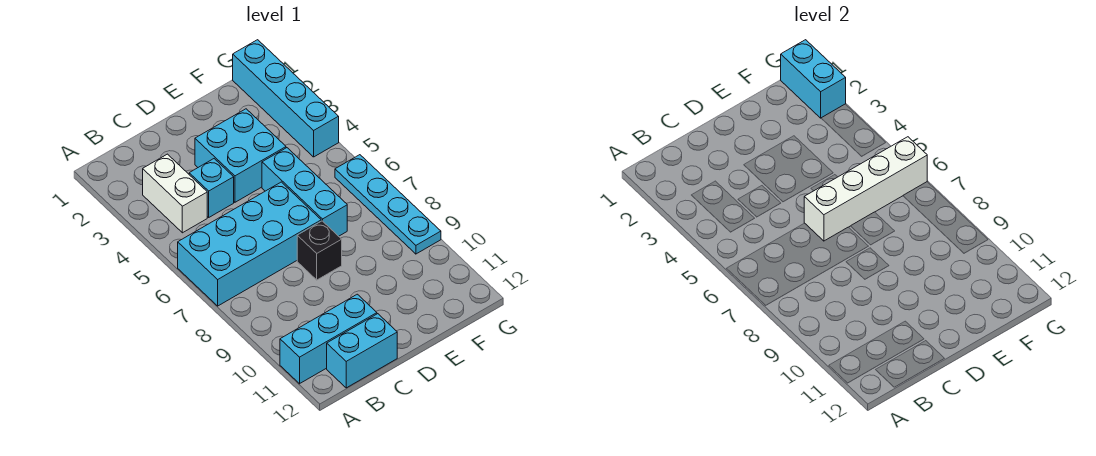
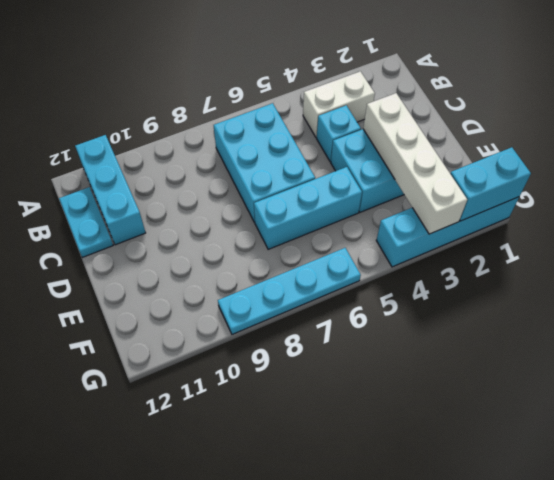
cyan 2x4 brick [178,182,321,306] -> cyan 2x3 brick [214,103,315,222]
cyan 1x2 brick [327,314,397,388] -> cyan 1x2 plate [59,187,113,257]
white 1x4 brick [804,137,927,241] -> white 1x4 brick moved to [363,93,467,234]
black 1x1 brick [297,221,342,280] -> none

